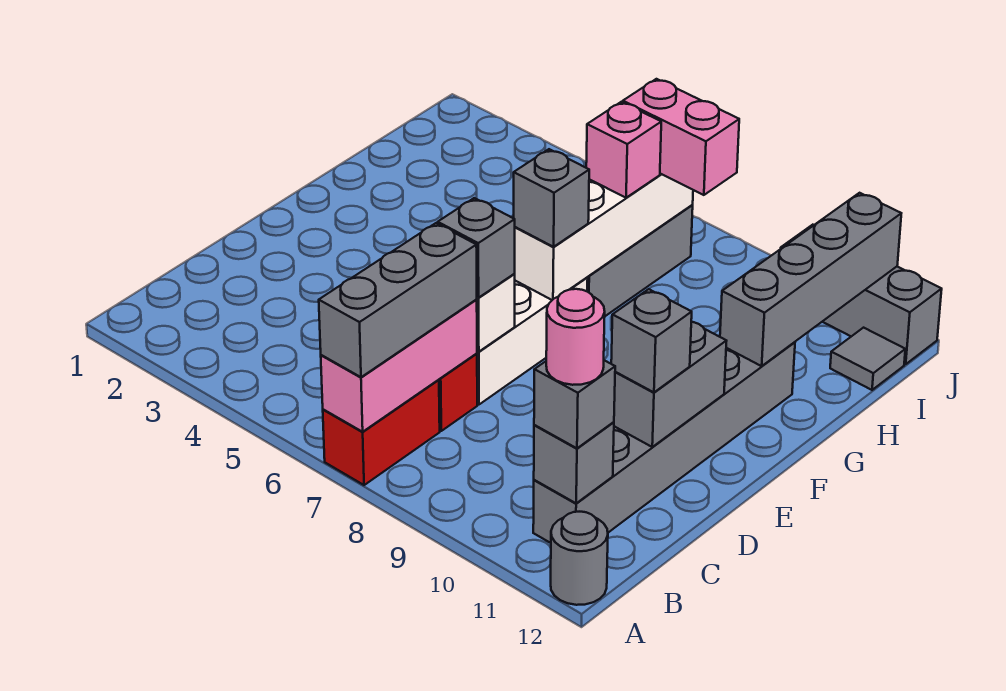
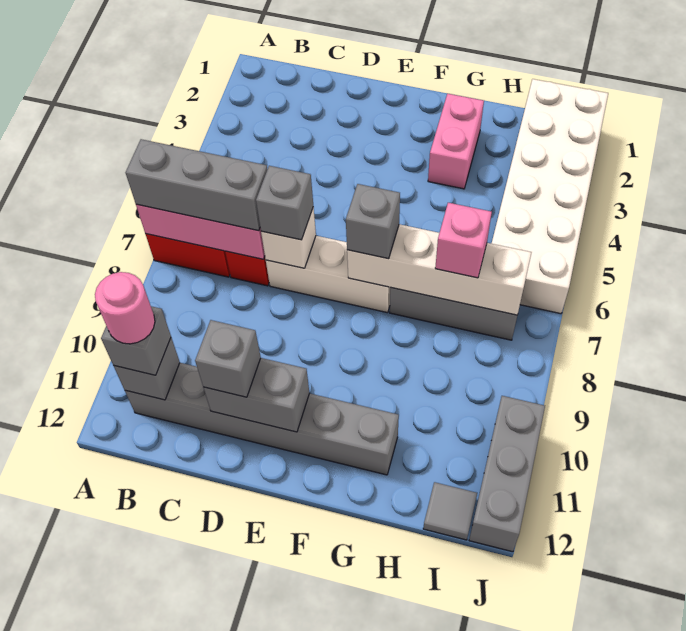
grey 1x1 round brick [551,512,608,605] -> none
grey 1x4 brick [720,193,901,366] -> none
none -> white 2x6 brick [491,79,608,314]
pink 1x2 brick [623,79,739,195] -> pink 1x2 brick moved to [428,94,484,189]

